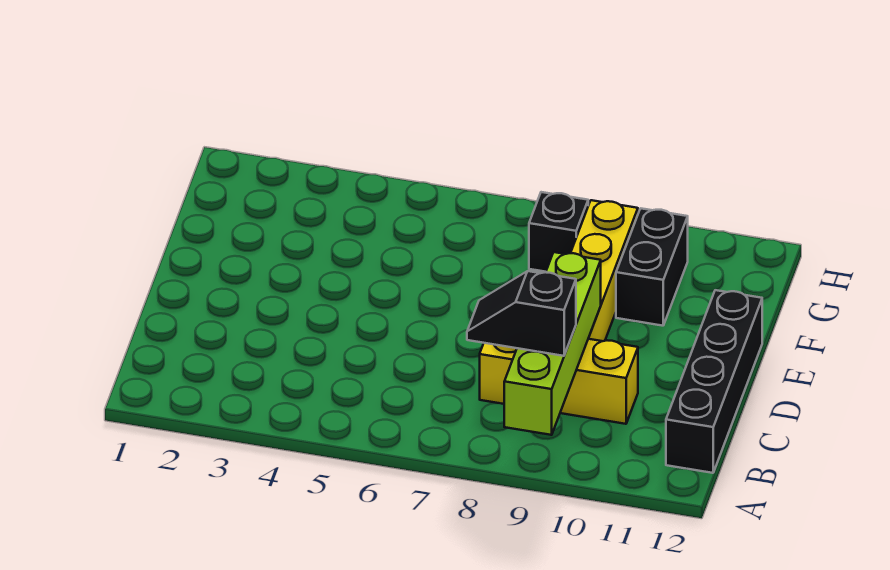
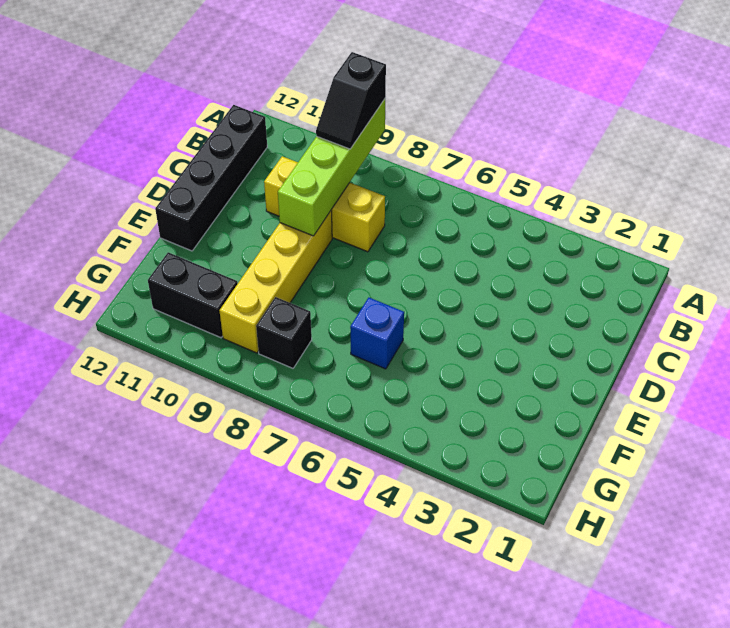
black 1x2 slope [467,271,576,356] -> black 1x2 slope turned to [316,52,386,149]
none -> blue 1x1 brick [350,298,404,369]
black 1x2 brick [616,208,688,326] -> black 1x2 brick turned to [148,252,238,338]

